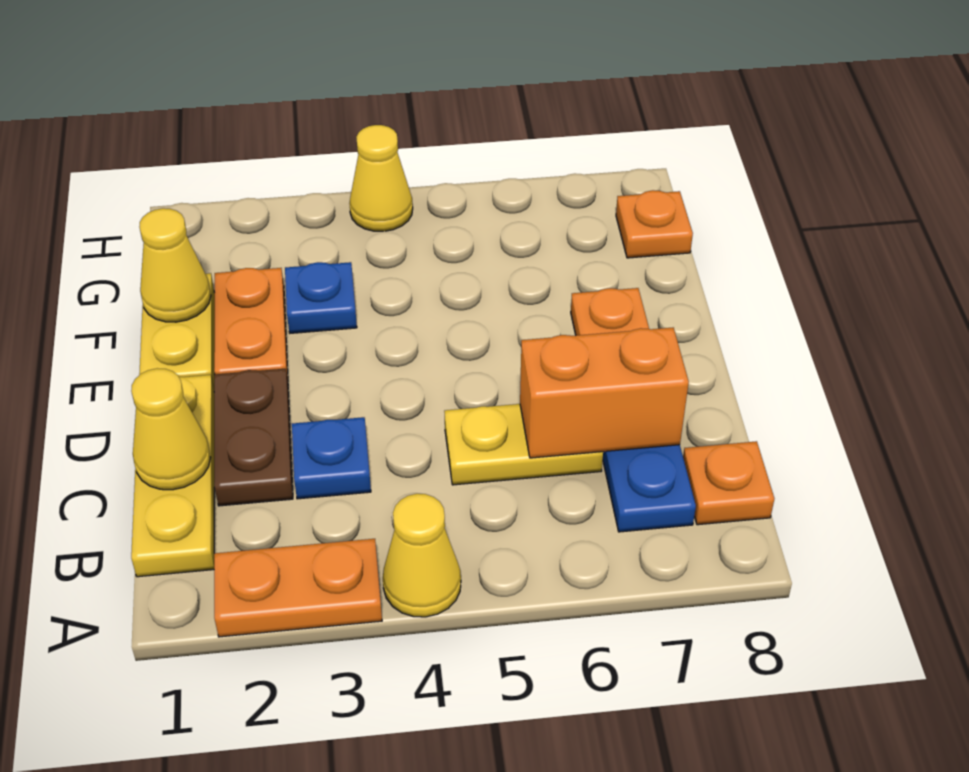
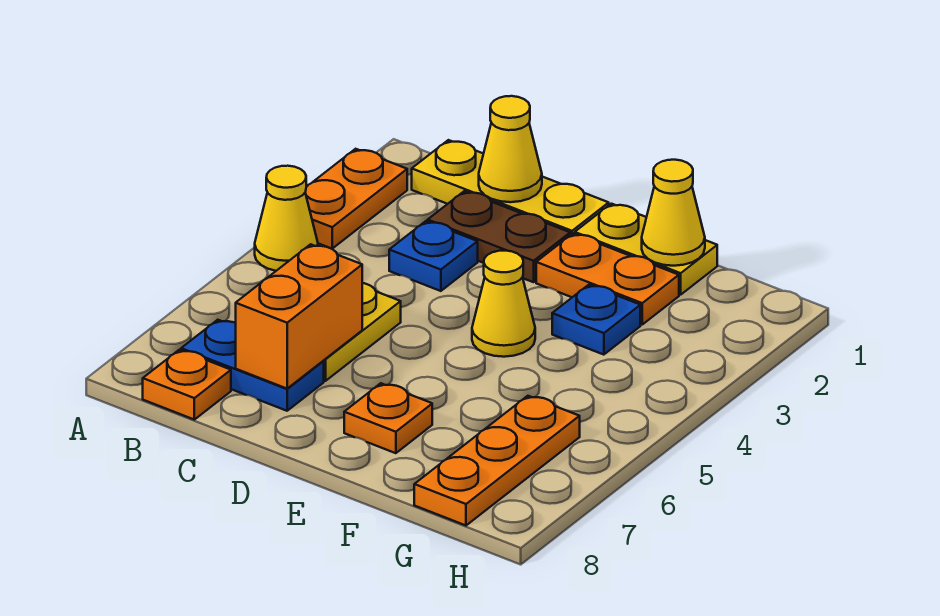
orange 1x1 plate [616,190,693,258] -> orange 1x3 plate [414,396,580,525]
yellow 1x1 cone [349,125,413,231] -> yellow 1x1 cone moved to [472,251,535,357]

